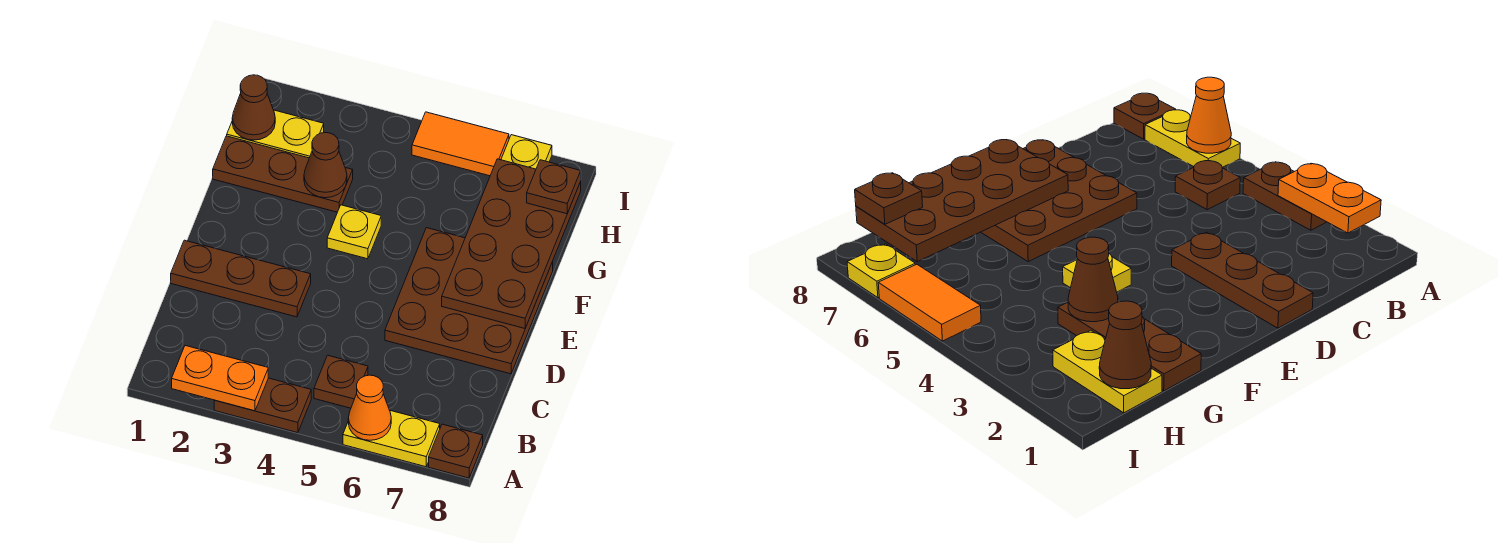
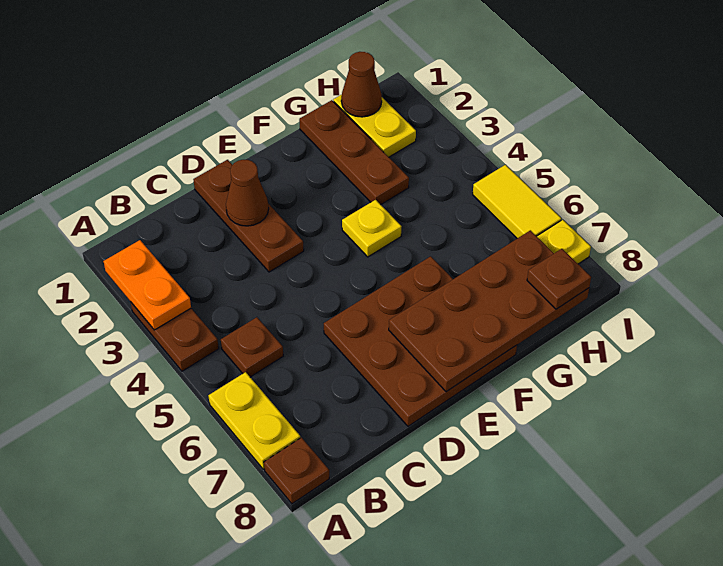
orange 1x1 cone [348,375,391,440] -> none
brown 1x1 cone [304,133,347,198] -> brown 1x1 cone moved to [226,160,269,226]
orange 1x2 tile [412,112,509,176] -> yellow 1x2 tile [473,165,561,238]

